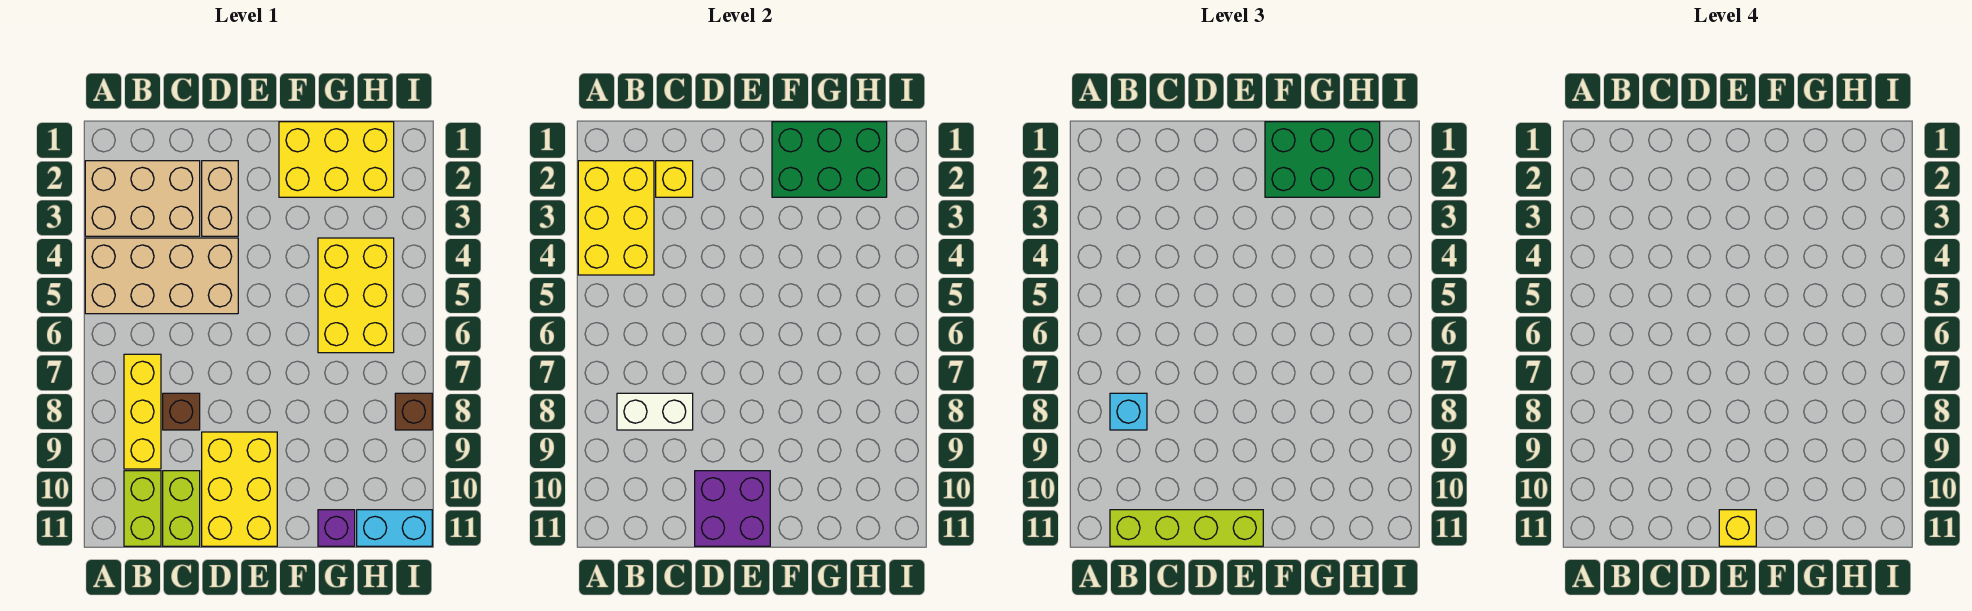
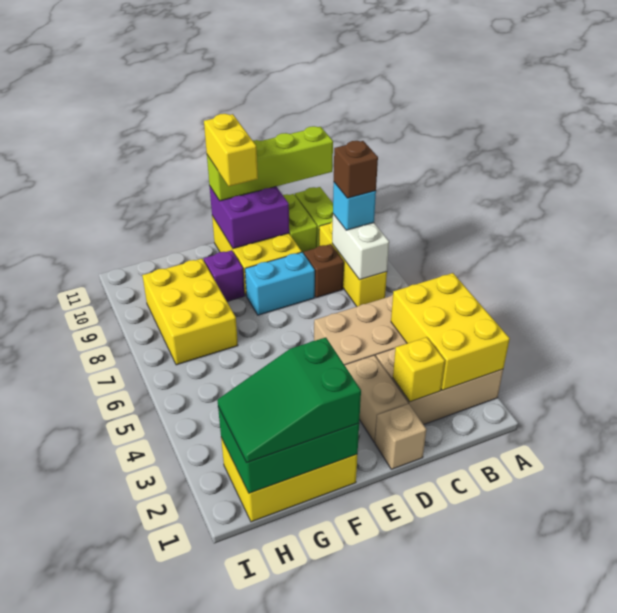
white 1x2 brick [617,393,693,430] -> white 1x2 brick turned to [332,214,389,280]
none -> tan 1x1 brick [375,404,426,469]
yellow 1x1 brick [1719,510,1756,546] -> yellow 1x2 brick [204,114,258,186]
green 2x3 brick [1265,122,1380,197] -> green 2x3 slope [217,337,361,463]
yellow 2x3 brick [318,238,394,353] -> yellow 2x3 brick moved to [142,259,238,365]
purple 1x1 brick [318,510,355,546] -> purple 1x1 brick moved to [204,250,245,301]
cyan 1x2 brick [357,510,432,546] -> cyan 1x2 brick moved to [245,252,315,315]
brown 1x1 brick [395,393,432,430] -> brown 1x1 brick moved to [334,141,378,198]

